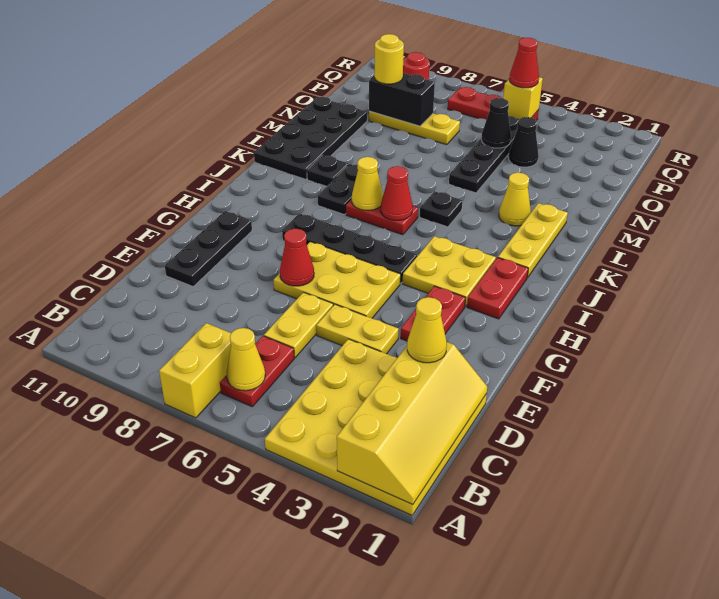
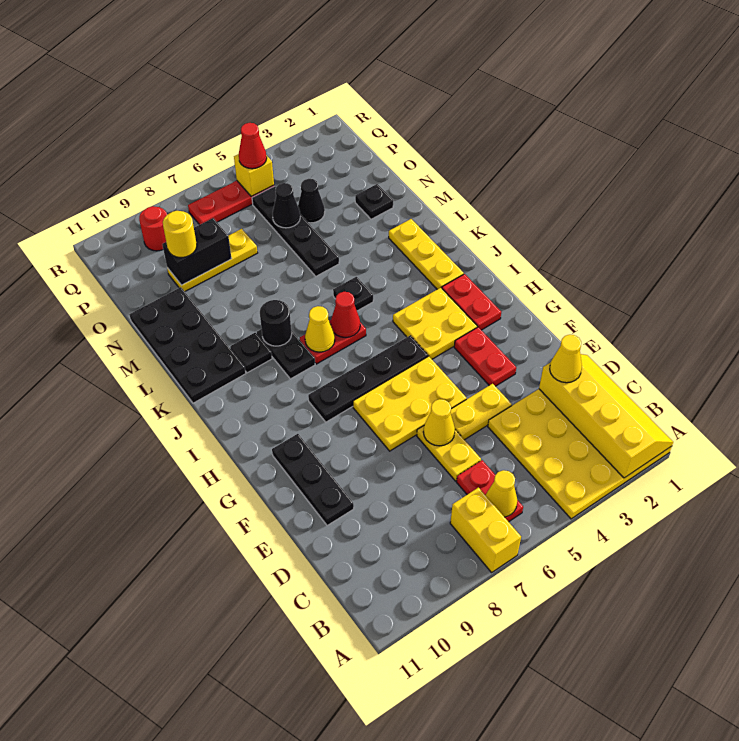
red 1x1 cone [280,229,314,286] -> none
none -> black 1x1 round brick [260,300,292,346]
yellow 1x1 cone [499,173,531,226] -> yellow 1x1 cone moved to [423,399,455,446]
none -> black 1x1 plate [355,184,393,219]

